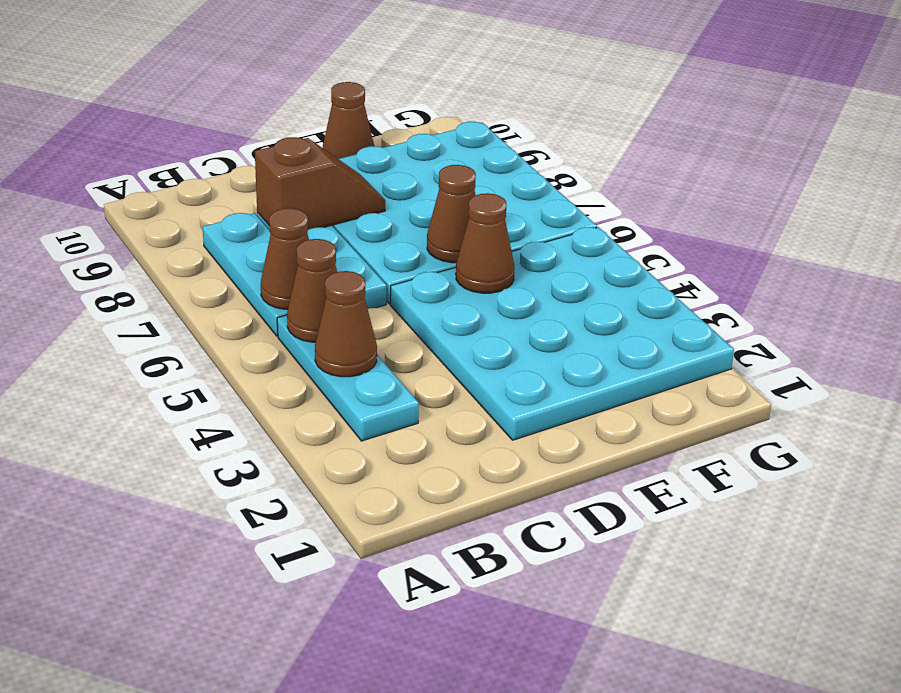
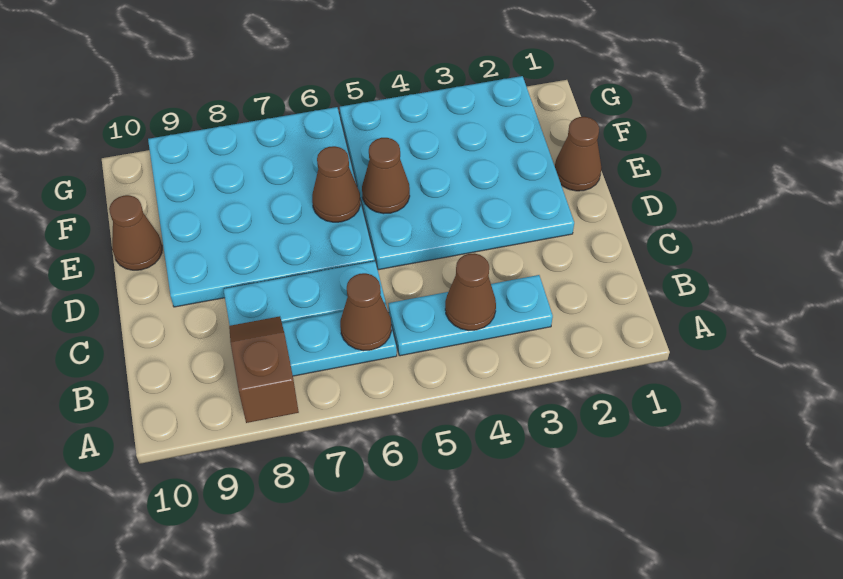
brown 1x1 cone [287,239,337,342] -> brown 1x1 cone moved to [555,117,602,191]
brown 1x2 slope [255,137,385,230] -> brown 1x2 slope moved to [229,316,299,423]

